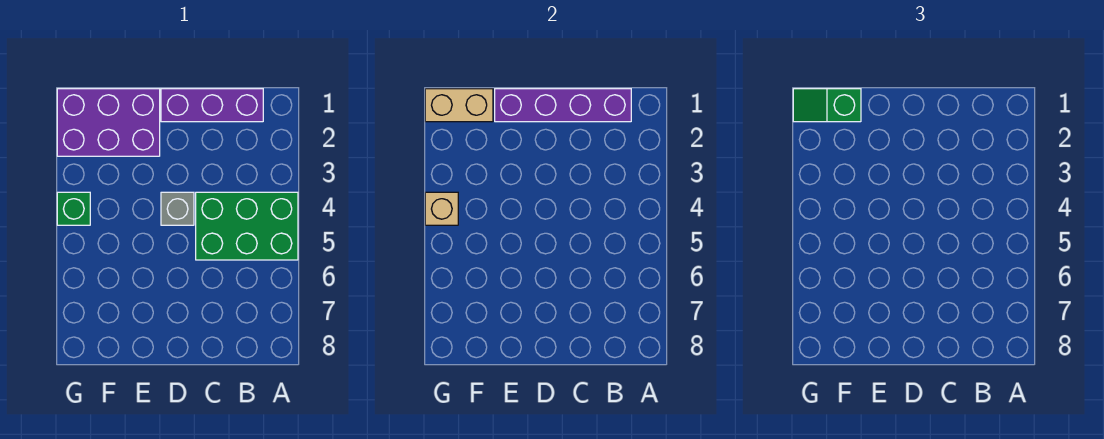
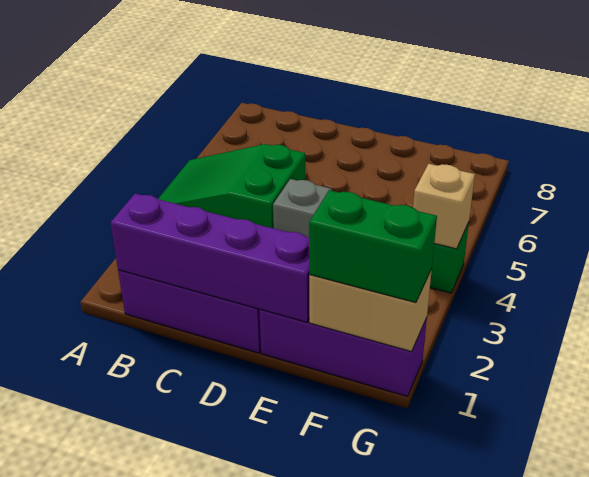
green 2x3 brick [196,192,298,260] -> green 2x3 slope [158,144,305,228]
purple 2x3 brick [57,89,160,156] -> purple 1x3 brick [259,309,427,396]
green 1x2 slope [793,89,861,122] -> green 1x2 brick [309,190,437,303]

